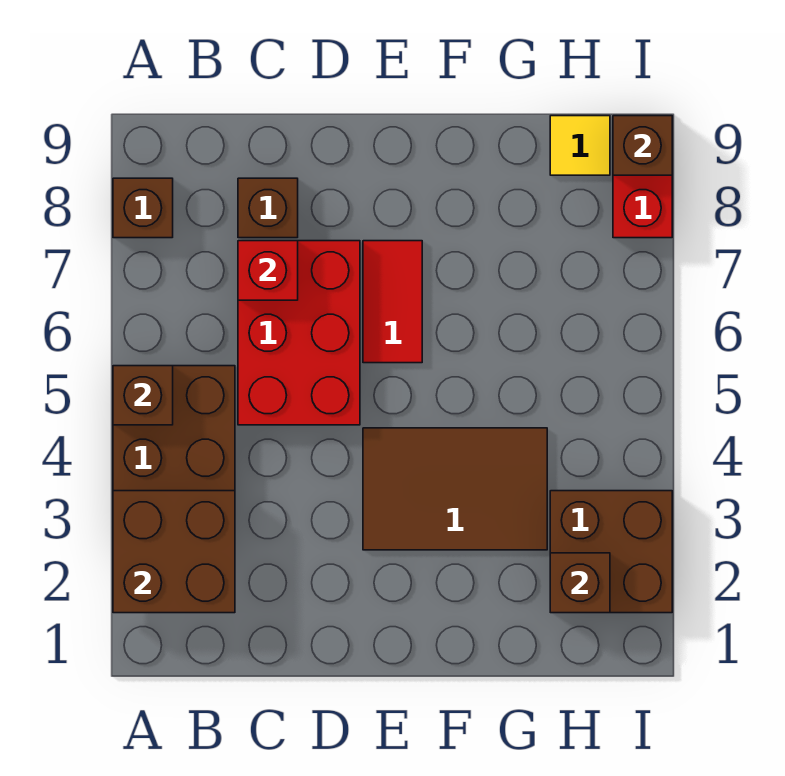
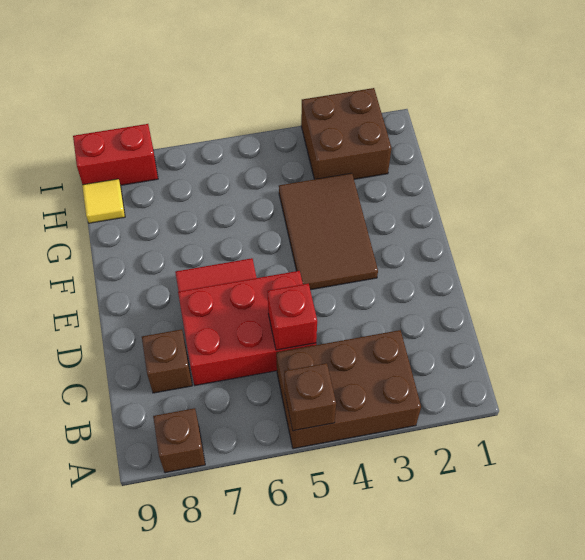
brown 2x2 brick [113,491,235,613] -> none
red 1x1 brick [238,241,298,300] -> red 1x1 brick moved to [267,284,317,350]
brown 1x1 brick [550,553,610,613] -> none
brown 1x1 brick [613,116,672,175] -> none

